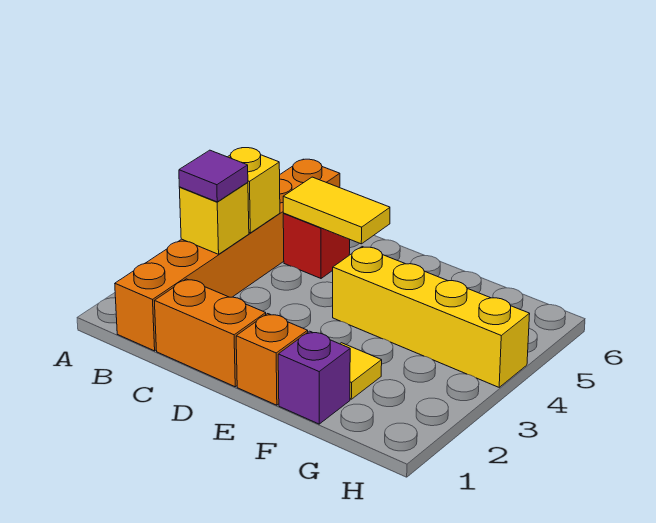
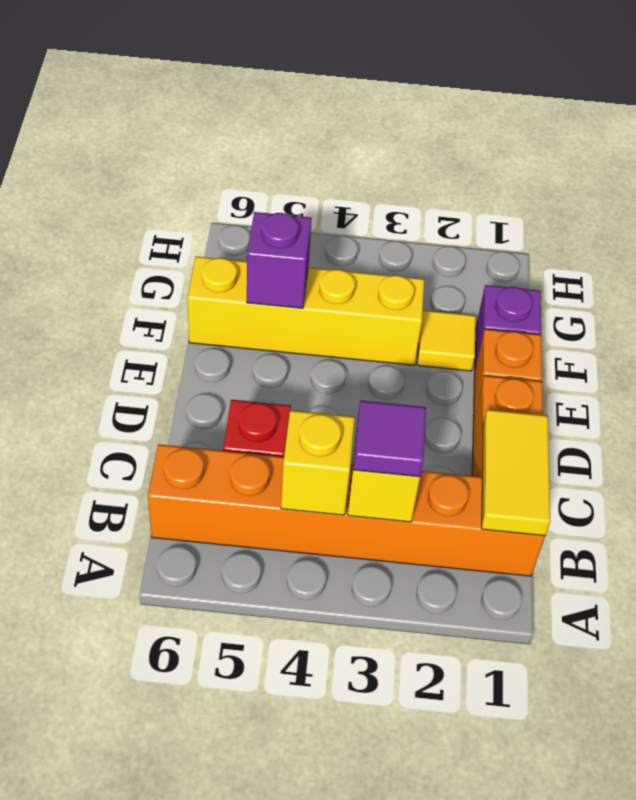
yellow 1x2 tile [283,177,390,244] -> yellow 1x2 tile moved to [482,410,550,536]
yellow 1x4 brick [333,247,530,387] -> yellow 1x4 brick turned to [187,257,424,365]
none -> purple 1x1 brick [247,212,312,308]

